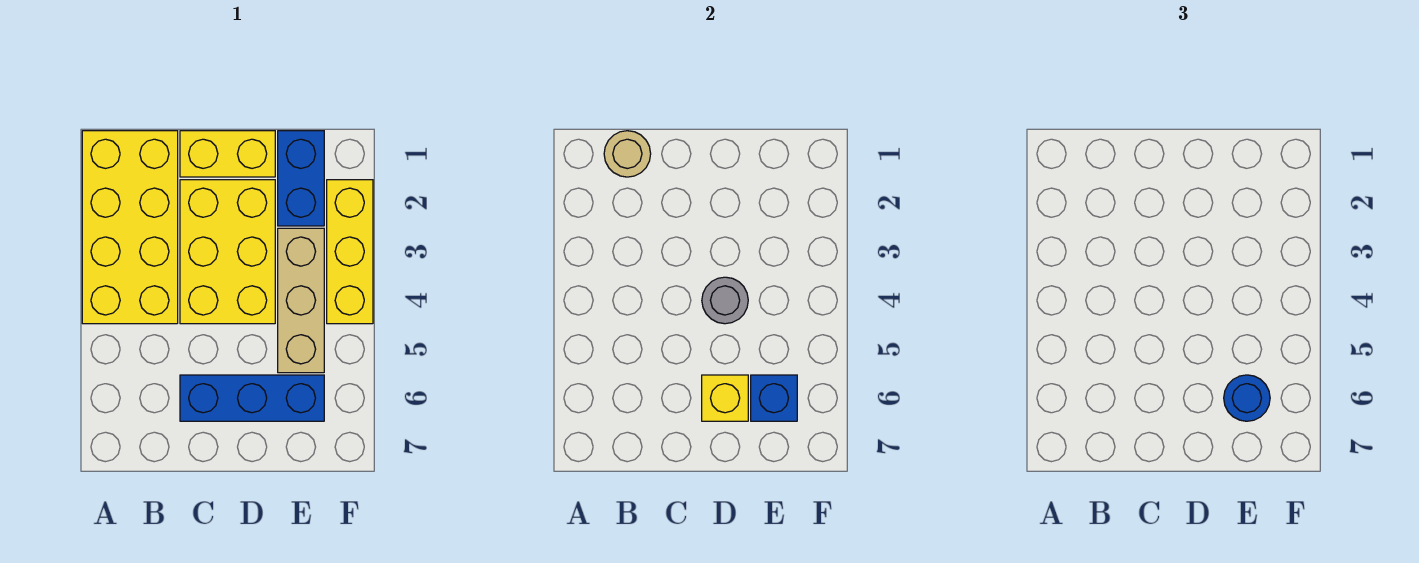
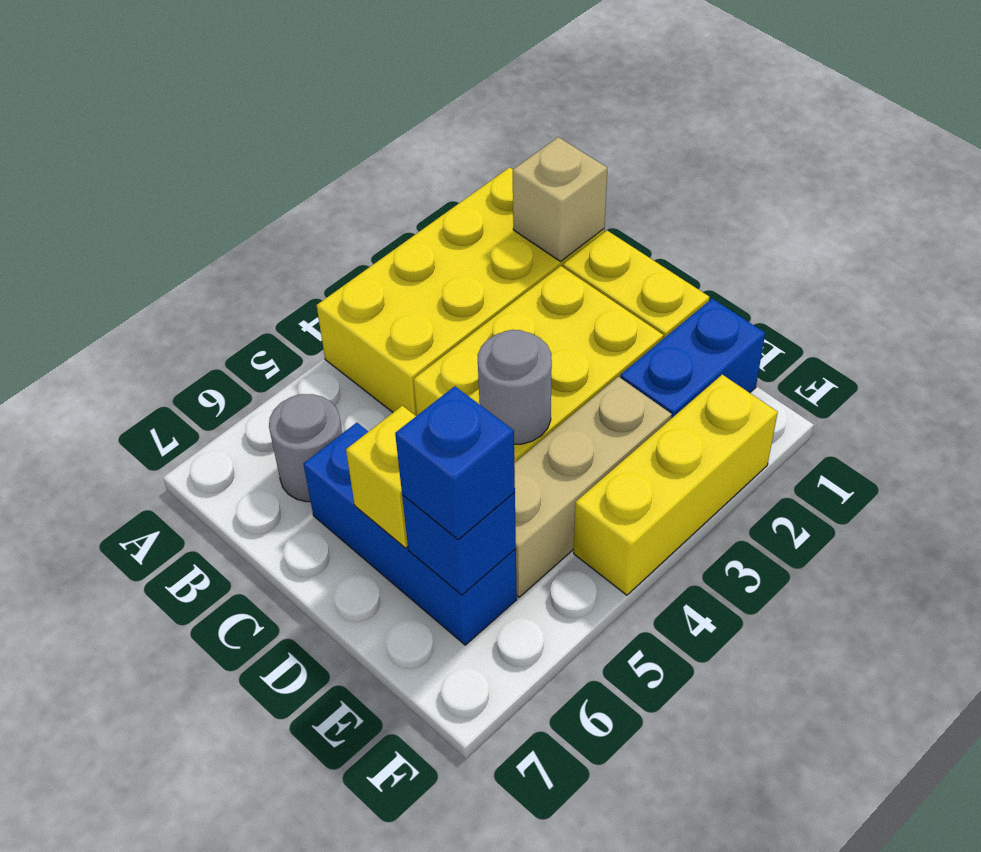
tan 1x1 round brick [604,131,651,177] -> tan 1x1 brick [513,137,607,261]
none -> grey 1x1 round brick [269,394,342,502]
blue 1x1 round brick [1224,375,1270,421] -> blue 1x1 brick [395,386,515,540]

